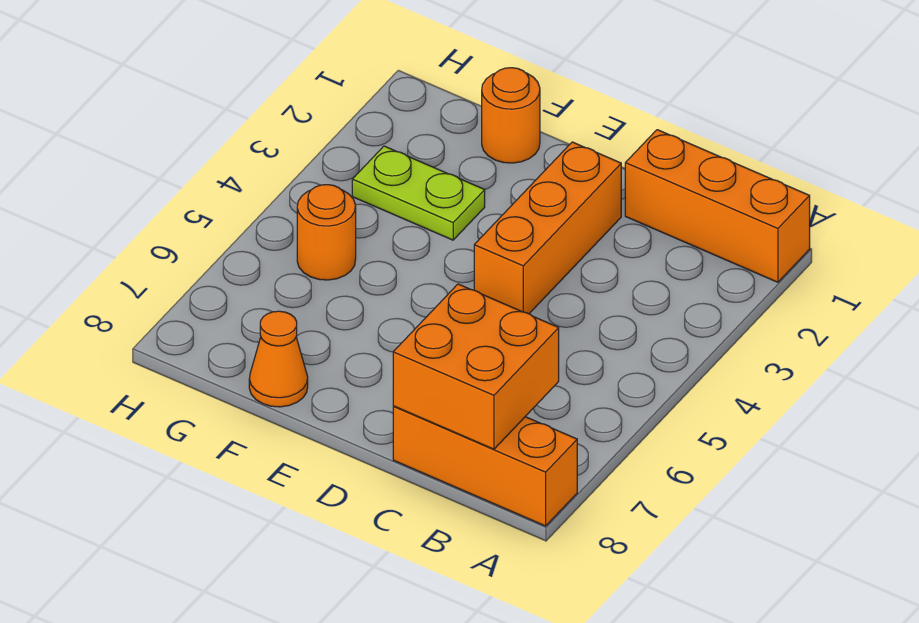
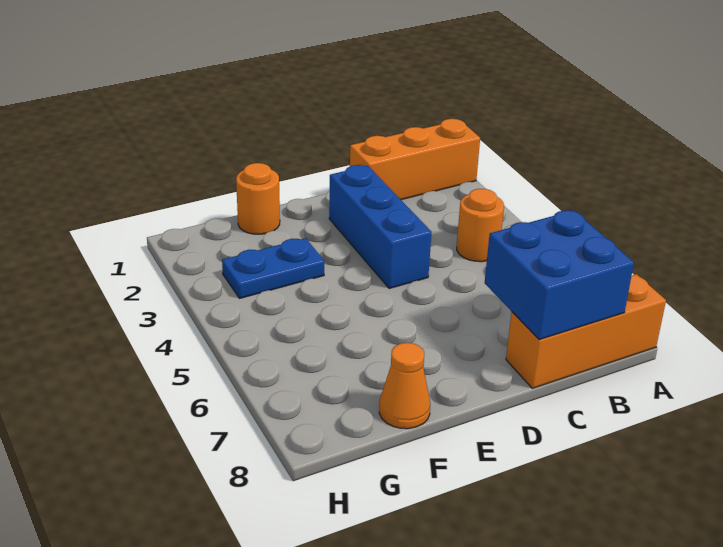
orange 2x2 brick [393,284,559,449] -> blue 2x2 brick [485,210,634,340]
orange 1x3 brick [474,142,621,314] -> blue 1x3 brick [329,165,431,289]
lime 1x2 plate [352,146,485,240] -> blue 1x2 plate [222,238,324,298]
orange 1x1 round brick [297,185,356,280] -> orange 1x1 round brick moved to [457,189,504,262]

